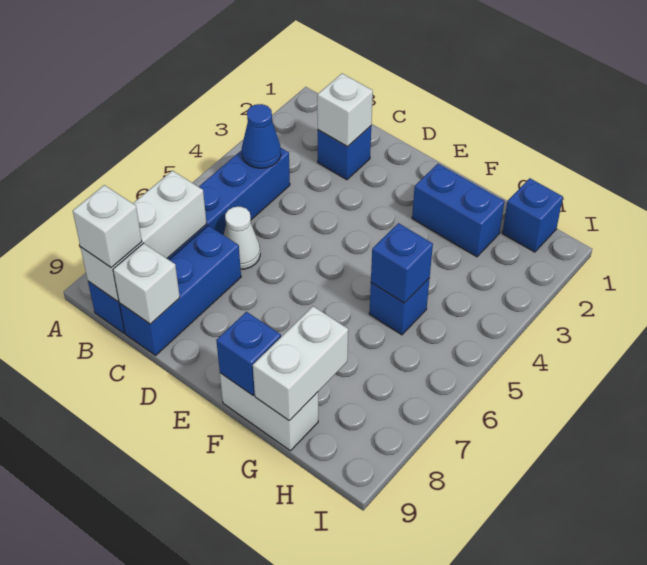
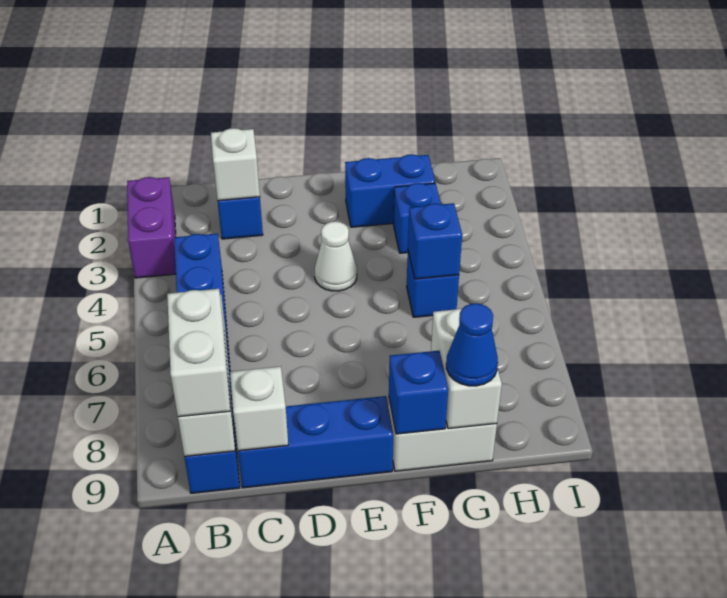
none -> purple 1x2 brick [127,177,176,278]
blue 1x1 cone [242,104,281,168] -> blue 1x1 cone moved to [446,303,498,386]
white 1x1 brick [73,185,142,268] -> white 1x2 brick [167,289,230,417]
white 1x1 cone [224,207,260,269] -> white 1x1 cone moved to [315,221,357,291]
blue 1x3 brick [120,226,241,355] -> blue 1x3 brick turned to [238,396,393,488]
blue 1x1 brick [502,178,563,252] -> blue 1x1 brick moved to [393,183,441,253]

